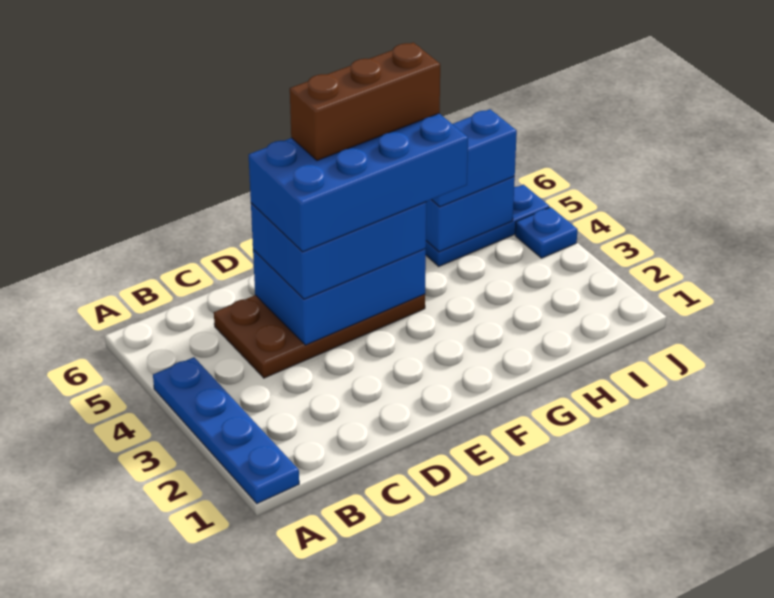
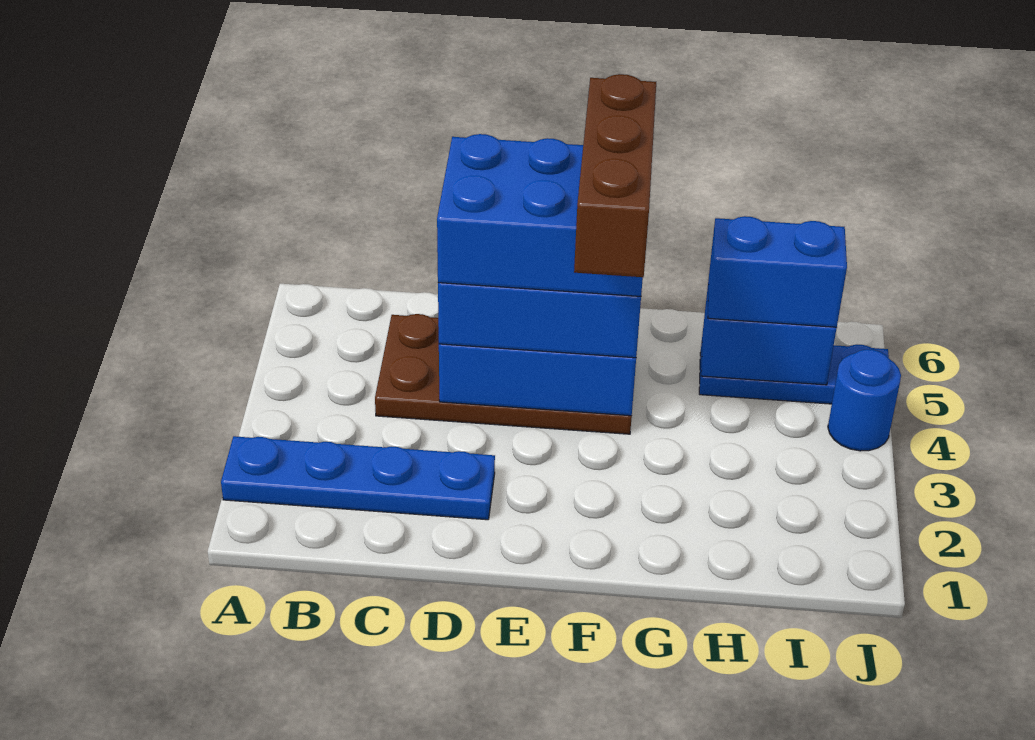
blue 1x4 plate [153,357,299,504] -> blue 1x4 plate turned to [221,436,495,520]
blue 2x4 brick [249,114,468,252] -> blue 2x3 brick [437,134,643,296]
brown 1x3 brick [290,42,440,160] -> brown 1x3 brick turned to [574,74,656,277]
blue 1x1 plate [515,207,578,258] -> blue 1x1 round brick [828,349,901,451]

